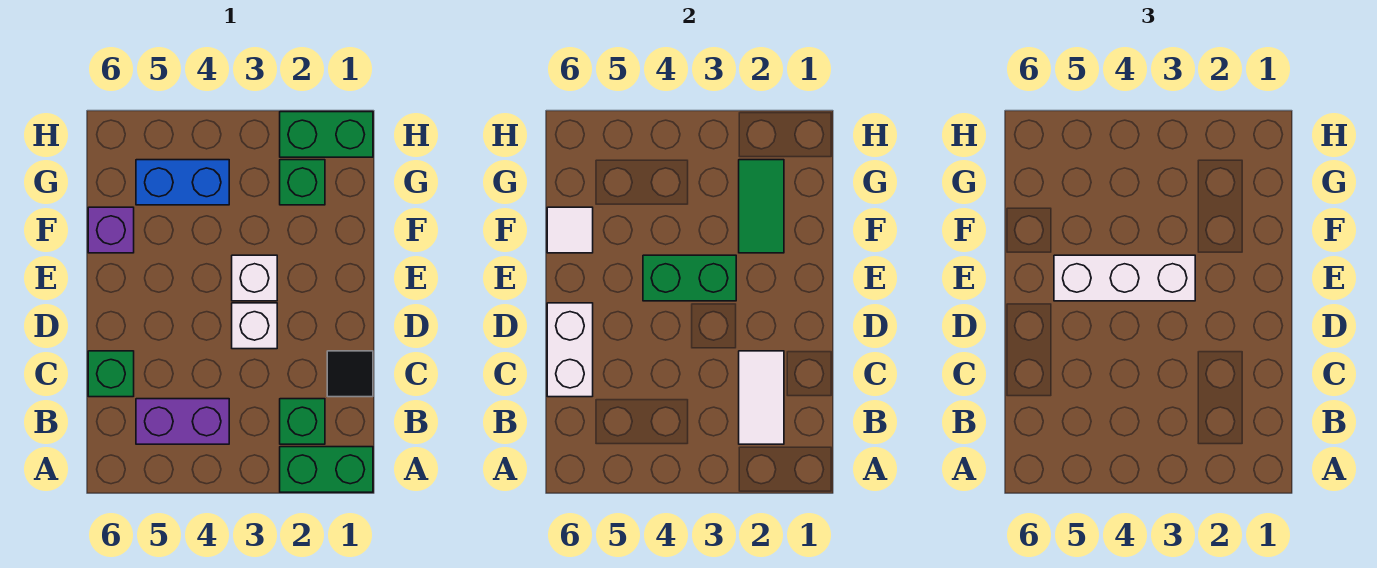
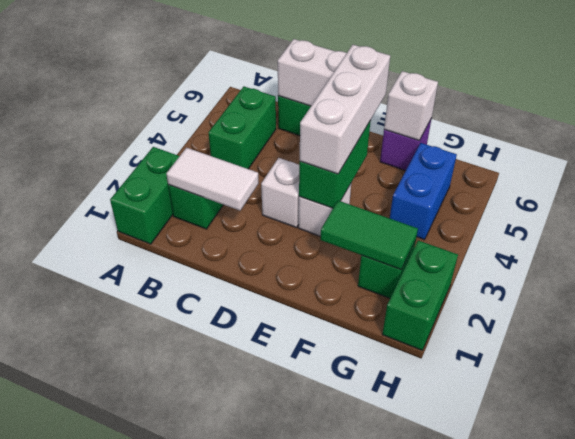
purple 1x2 brick [136,399,229,444] -> green 1x2 brick [208,87,276,169]
black 1x1 tile [327,351,373,397] -> none
white 1x1 tile [547,207,593,253] -> white 1x1 brick [384,71,438,140]

